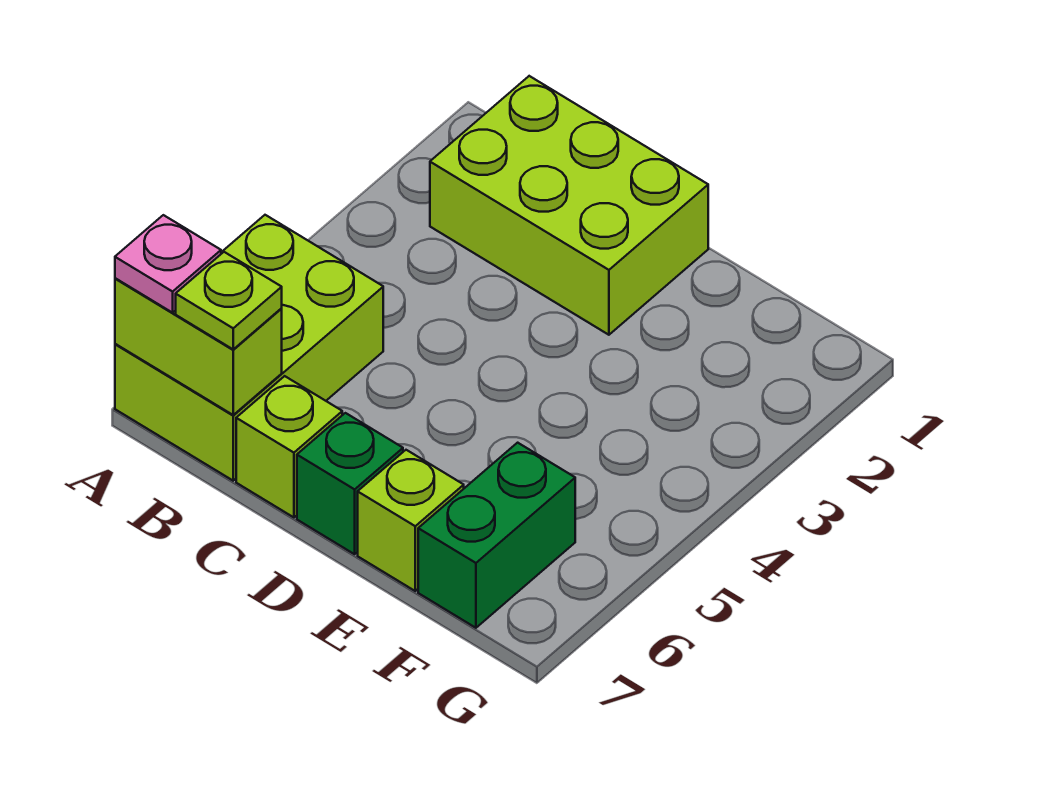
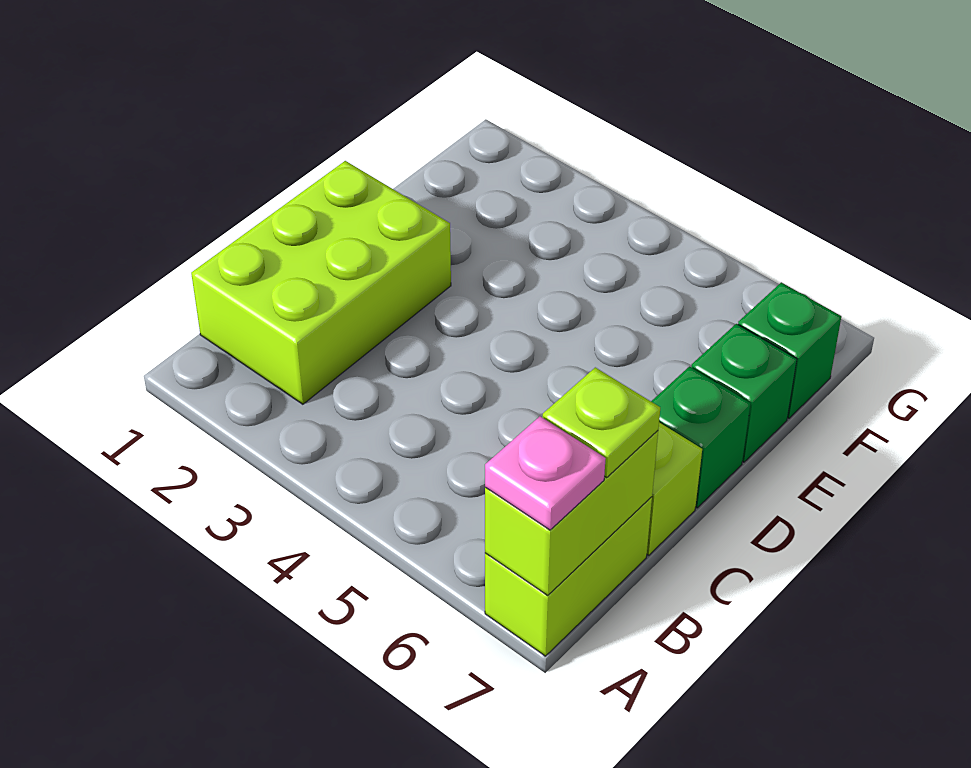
lime 2x3 brick [115,215,383,481] -> lime 1x2 brick [485,497,652,656]
lime 1x1 brick [358,450,464,591] -> green 1x1 brick [691,324,797,462]
green 1x2 brick [418,443,575,628] -> green 1x1 brick [738,282,841,418]

